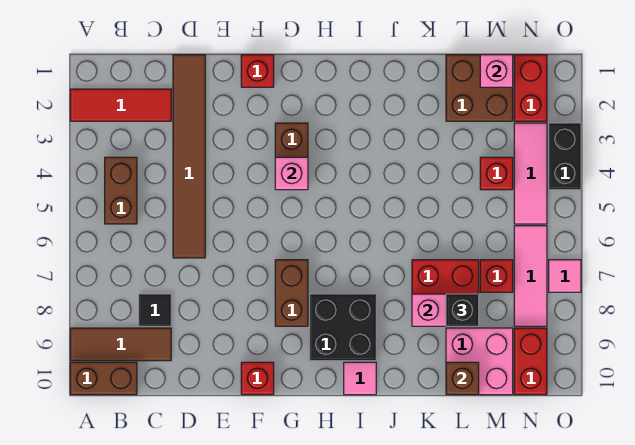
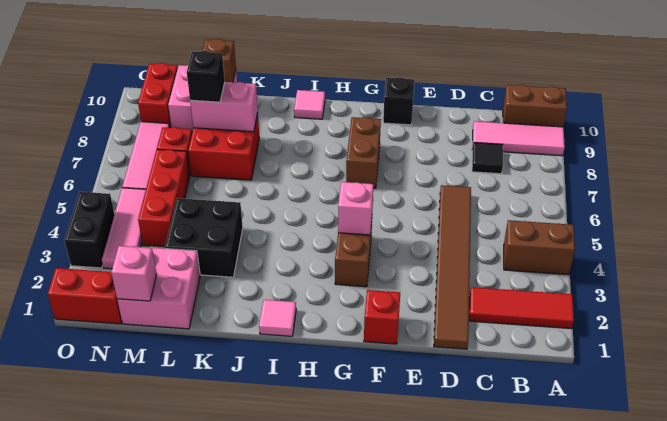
brown 1x3 tile [70,328,171,361] -> pink 1x3 tile [473,121,565,156]
brown 1x2 brick [105,157,137,224] -> brown 1x2 brick turned to [504,220,575,275]
red 1x1 brick [241,362,274,395] -> black 1x1 brick [383,77,415,125]
black 2x2 brick [310,294,376,361] -> black 2x2 brick moved to [165,198,243,277]
brown 2x2 brick [446,55,513,121] -> pink 2x2 brick [117,246,200,329]
red 1x1 brick [480,157,513,190] -> red 1x3 brick [138,149,190,247]
red 1x2 brick [514,55,547,121] -> red 1x2 brick turned to [48,268,122,324]
pink 1x1 tile [549,260,581,292] -> pink 1x1 tile moved to [259,300,296,336]

